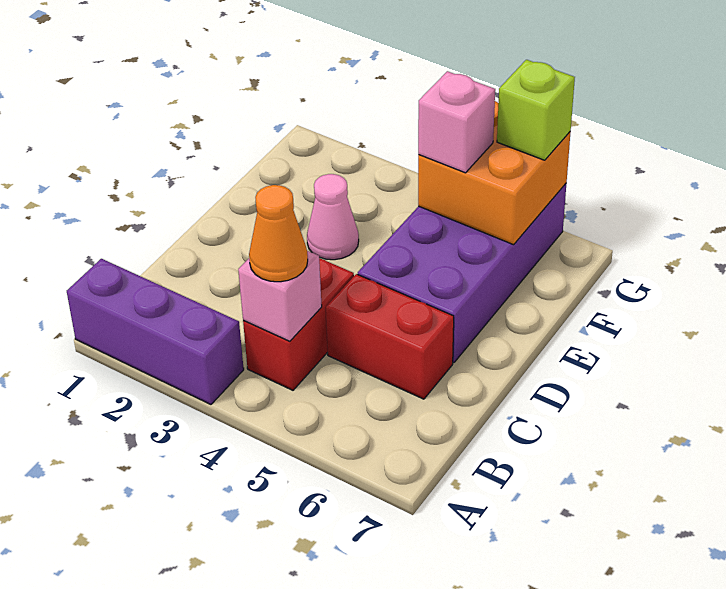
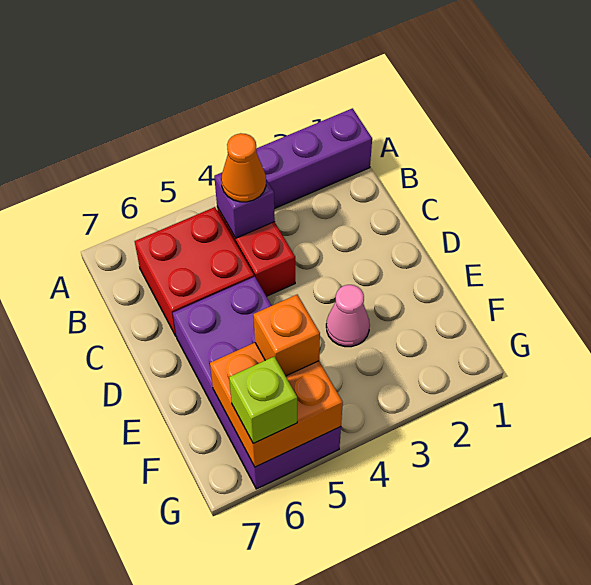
pink 1x1 brick [238,251,322,341] -> purple 1x1 brick [214,173,275,238]
red 1x2 brick [326,274,454,399] -> red 2x2 brick [135,207,254,336]
pink 1x1 brick [418,71,495,173] -> orange 1x1 brick [253,295,320,376]

